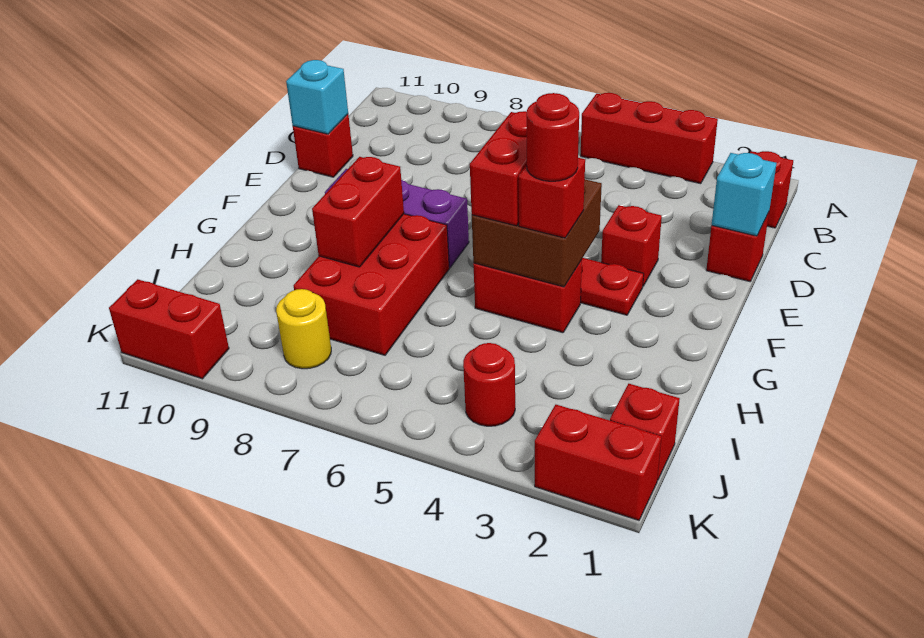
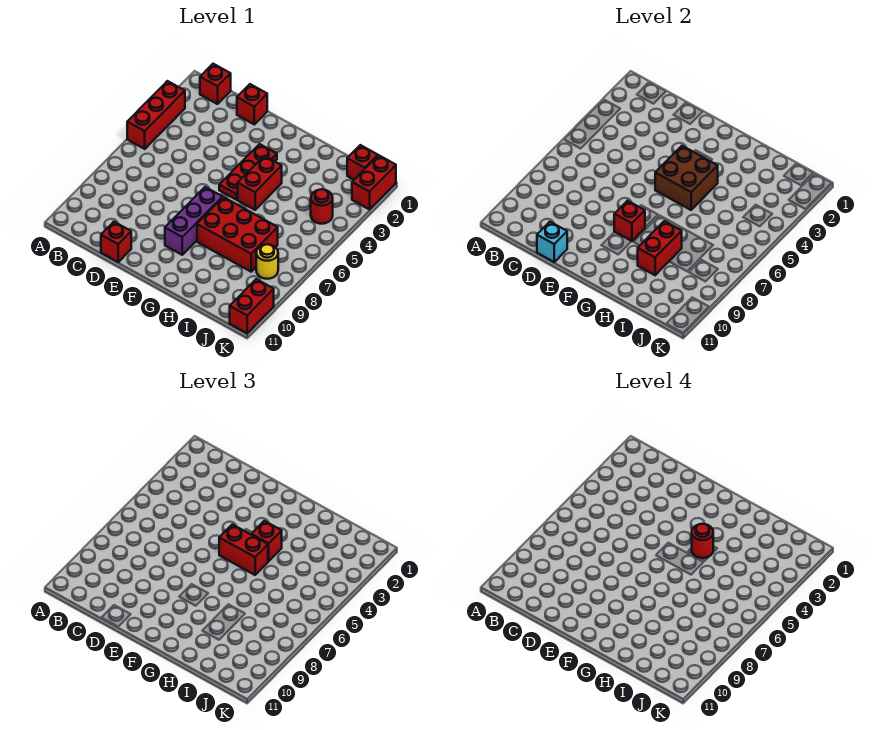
cyan 1x1 brick [712,153,776,236] -> none
red 1x1 brick [601,205,662,286] -> red 1x1 brick moved to [614,201,645,241]
red 1x2 brick [312,157,404,267] -> red 1x2 brick turned to [638,221,682,275]

